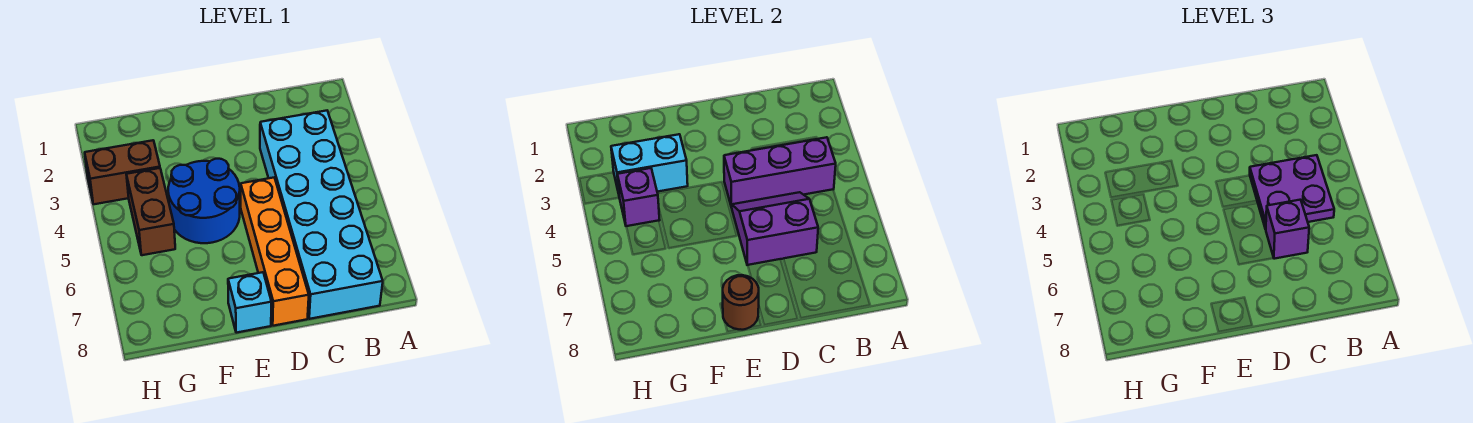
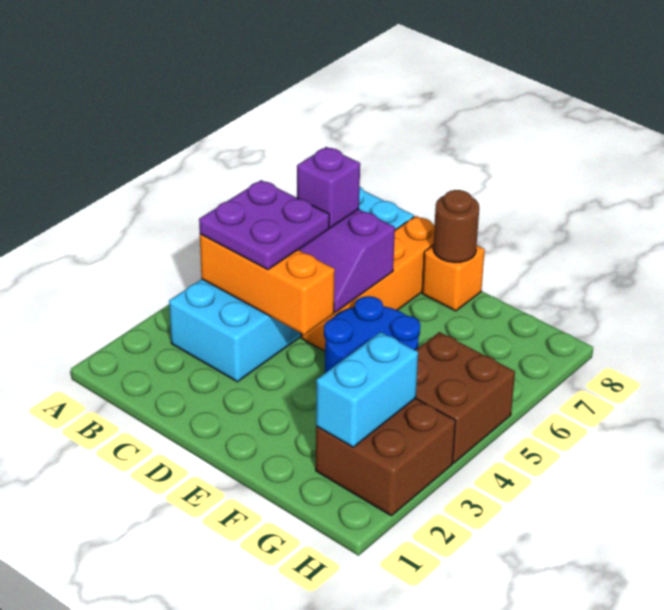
purple 1x3 brick [724,137,836,207] -> orange 1x3 brick [200,234,335,335]
cyan 1x1 brick [228,272,272,333] -> orange 1x1 brick [422,246,485,311]
cyan 1x2 brick [611,134,688,198] -> cyan 1x2 brick turned to [316,332,418,447]
brown 1x2 brick [85,140,160,204] -> brown 2x2 brick [316,398,456,516]
brown 1x2 brick [126,168,175,255] -> brown 2x2 brick [416,332,515,463]
purple 1x1 brick [617,168,659,226] -> none

